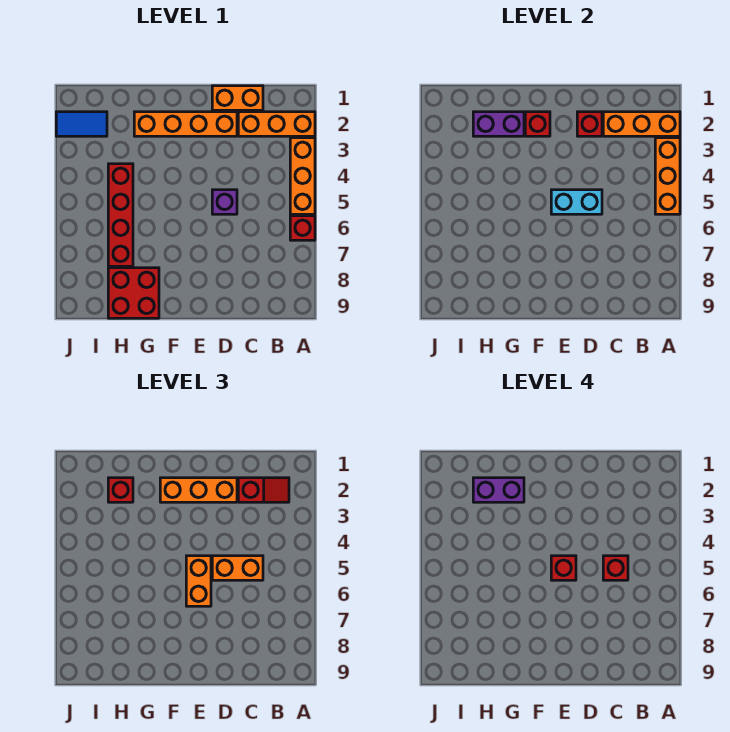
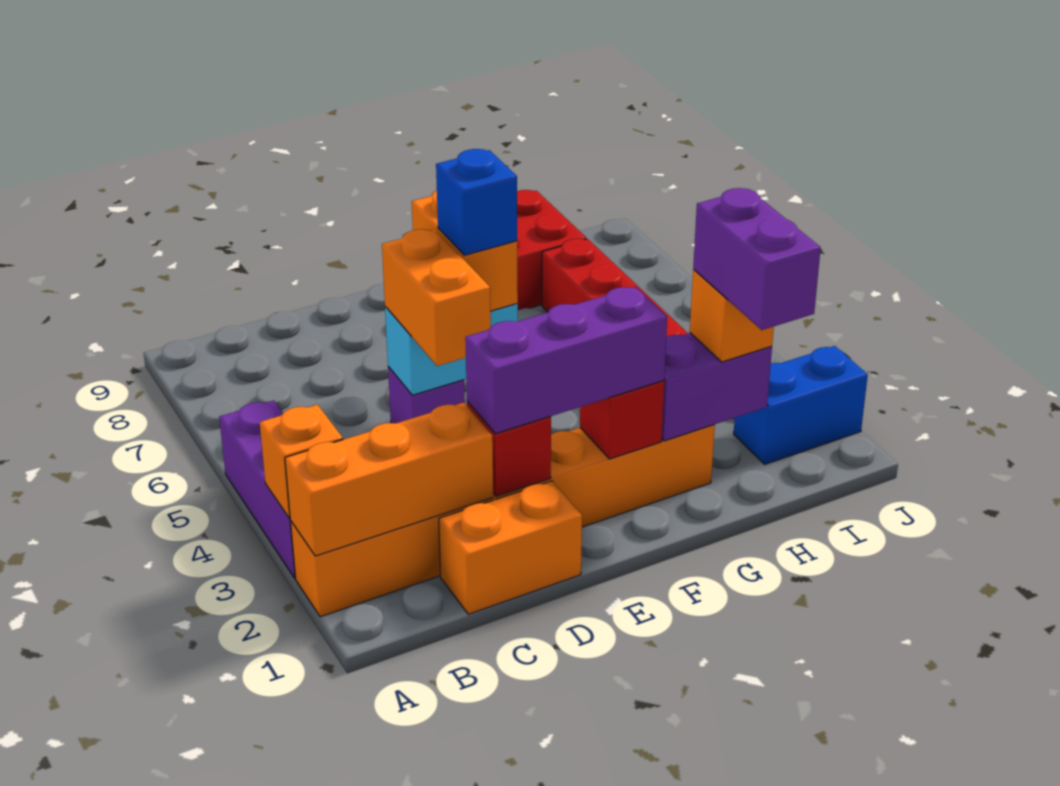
orange 1x3 brick [290,138,315,214] -> purple 1x3 brick [219,400,296,578]
orange 1x3 brick [655,138,680,214] -> orange 1x1 brick [260,405,343,518]
red 1x1 brick [290,216,315,240] -> none
red 1x2 slope [238,478,289,502] -> none
orange 1x2 brick [212,556,263,580] -> orange 1x2 brick turned to [382,229,491,366]
red 1x1 brick [603,556,628,580] -> none
orange 1x3 brick [160,478,237,502] -> purple 1x3 brick [465,287,667,434]
red 1x1 brick [551,556,576,580] -> blue 1x1 brick [436,149,517,255]
purple 1x2 brick [473,478,524,502] -> purple 1x2 brick turned to [693,188,821,330]
red 1x1 brick [108,478,133,502] -> orange 1x1 brick [690,270,774,362]
blue 1x2 tile [56,112,107,136] -> blue 1x2 brick [734,346,868,464]

